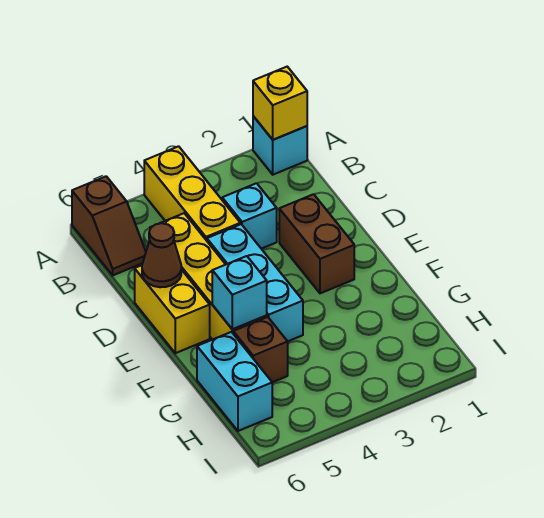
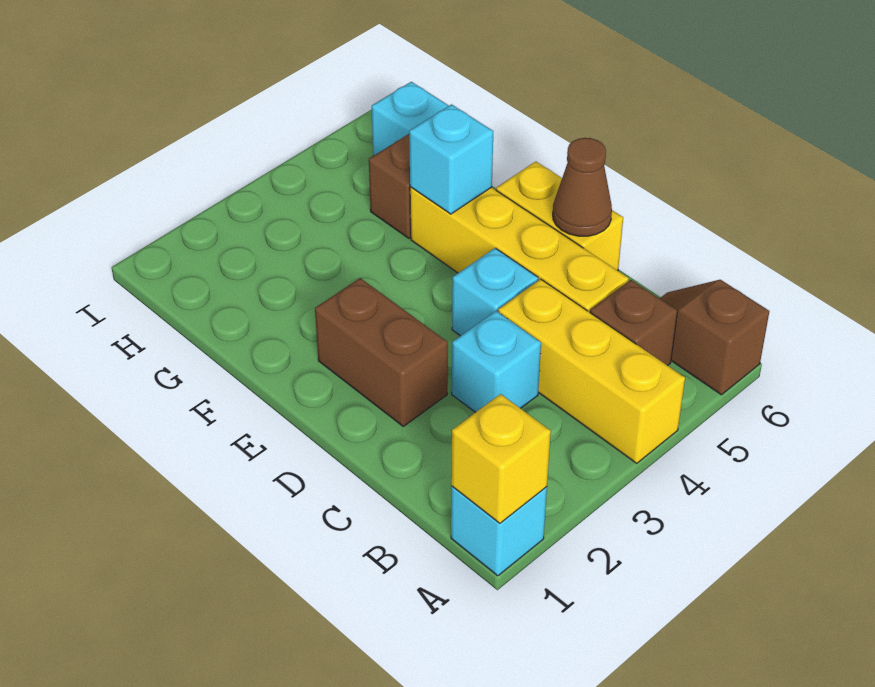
none -> brown 1x1 brick [590,280,678,366]
cyan 1x3 brick [207,224,303,341] -> cyan 1x1 brick [452,248,538,336]

